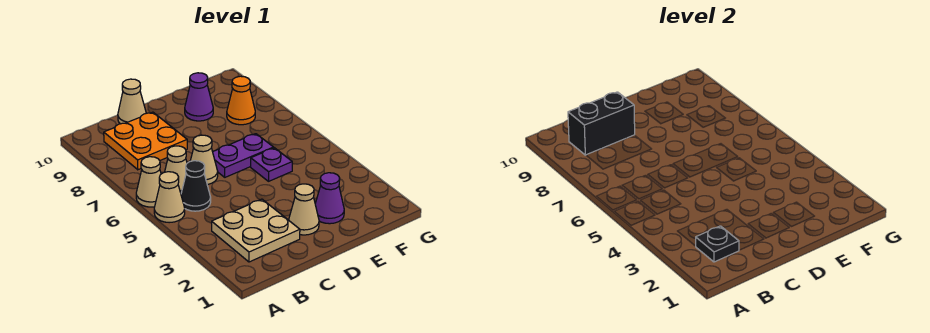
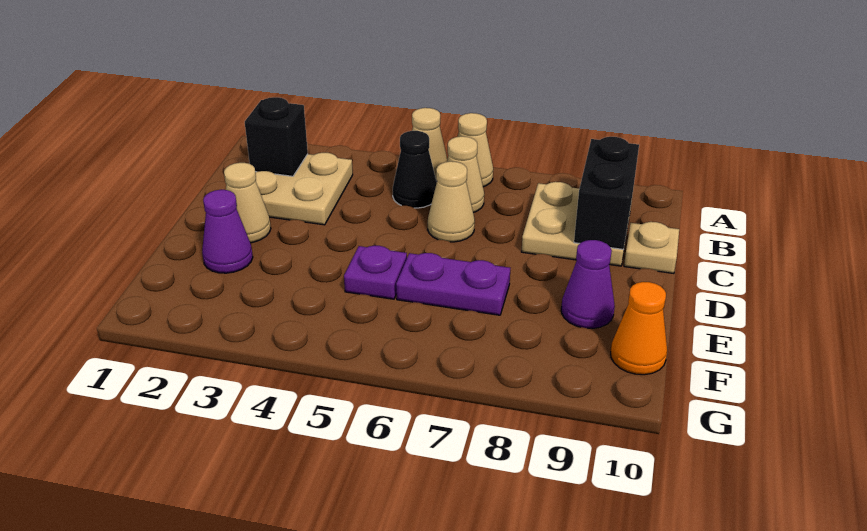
black 1x1 plate [696,226,739,262] -> black 1x1 brick [245,97,308,176]
orange 2x2 plate [104,112,187,170] -> tan 2x2 plate [521,182,632,266]
tan 1x1 cone [118,79,146,124] -> tan 1x1 plate [624,222,679,274]
purple 1x2 plate [213,134,274,177] -> purple 1x2 plate turned to [396,253,510,315]
orange 1x1 cone [227,76,255,125] -> orange 1x1 cone moved to [611,282,667,375]

